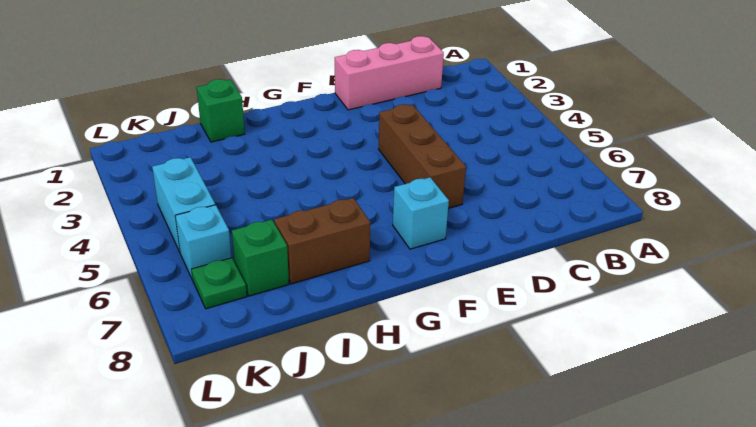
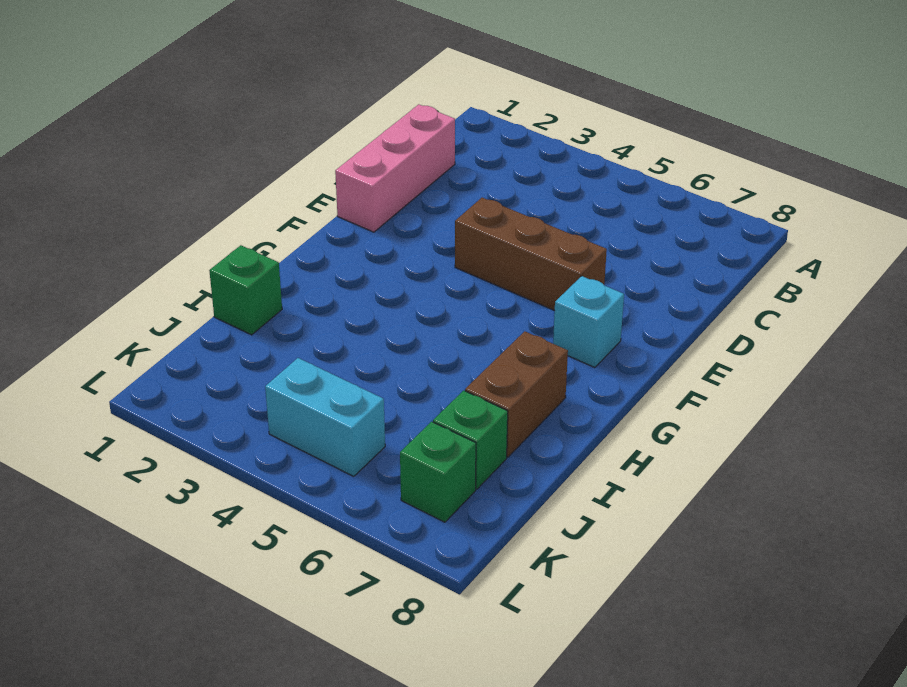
cyan 1x1 brick [175,205,232,280] -> none
green 1x1 plate [192,258,247,309] -> green 1x1 brick [400,422,476,522]

